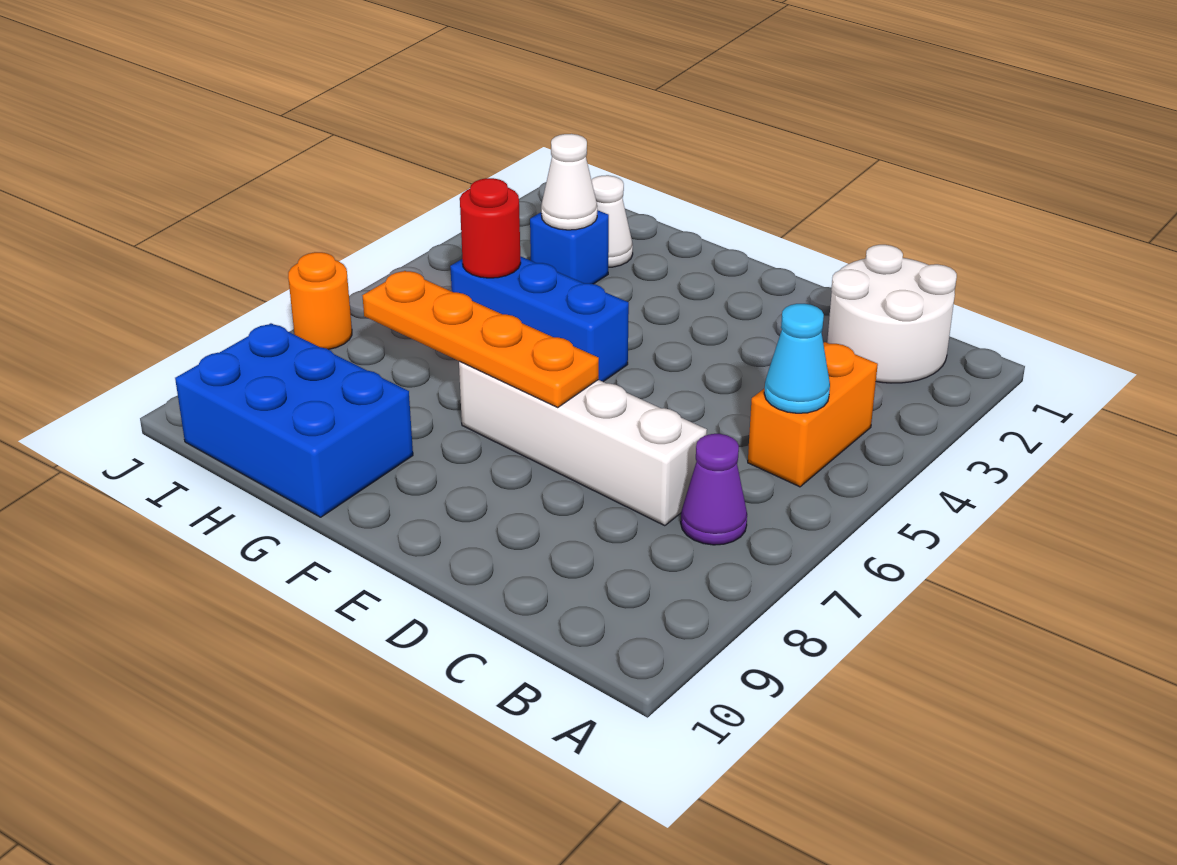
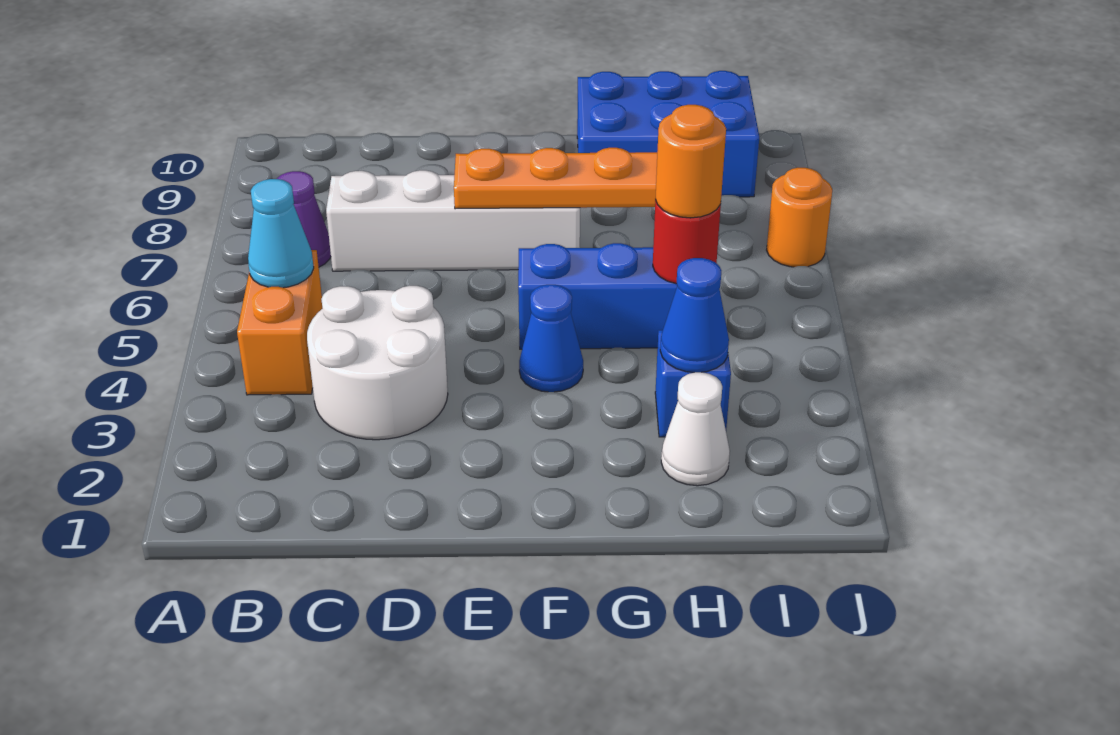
white 2x2 round brick [827,245,957,383] -> white 2x2 round brick moved to [307,286,448,440]
none -> blue 1x1 cone [519,285,583,392]
white 1x1 cone [541,134,597,230] -> blue 1x1 cone [660,258,729,372]
none -> orange 1x1 round brick [655,105,726,218]

